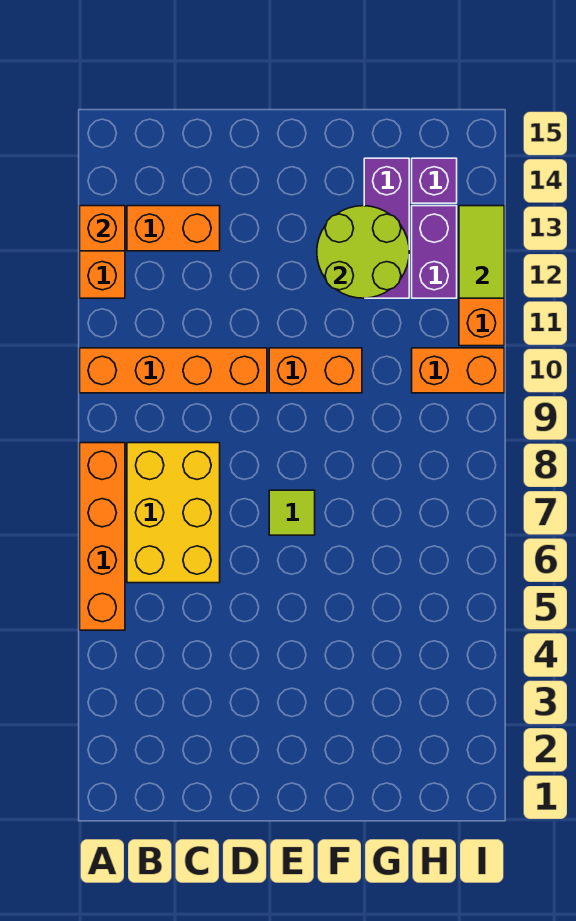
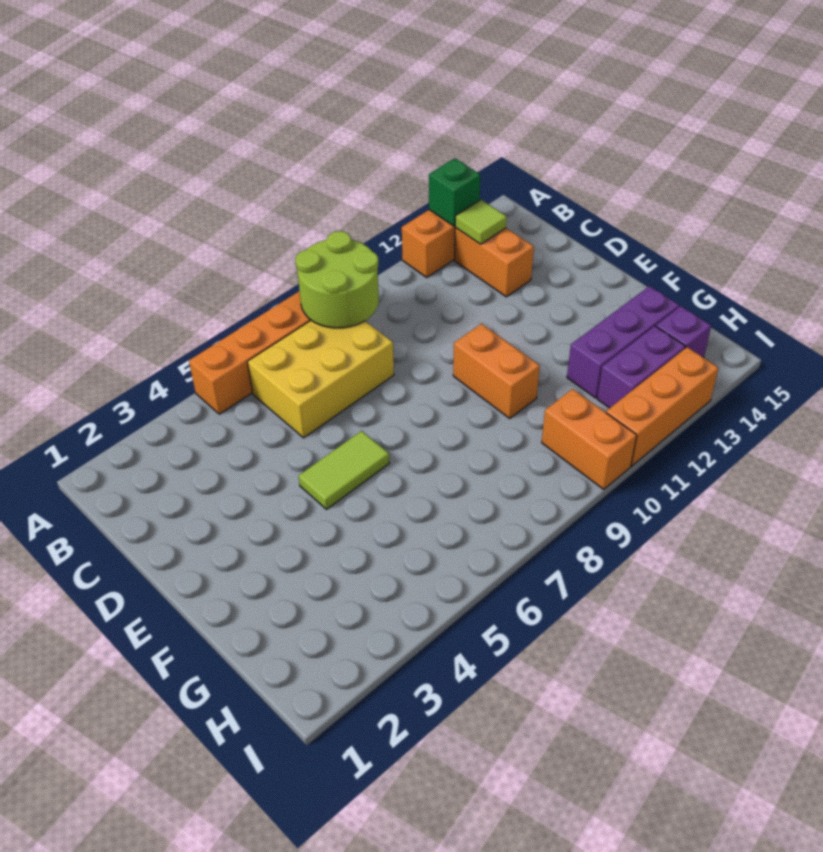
orange 1x4 brick [80,348,267,393] -> none
orange 1x1 brick [80,206,125,251] -> green 1x1 brick [429,158,481,226]
lime 1x1 tile [269,490,315,535] -> lime 1x1 tile moved to [455,200,507,244]
lime 2x2 round brick [317,206,409,298] -> lime 2x2 round brick moved to [295,231,379,328]
lime 1x2 tile [459,206,504,298] -> lime 1x2 tile moved to [299,431,389,509]

